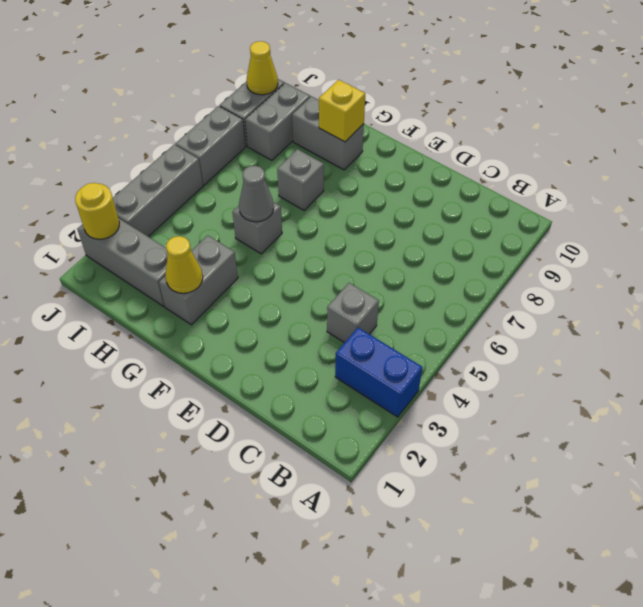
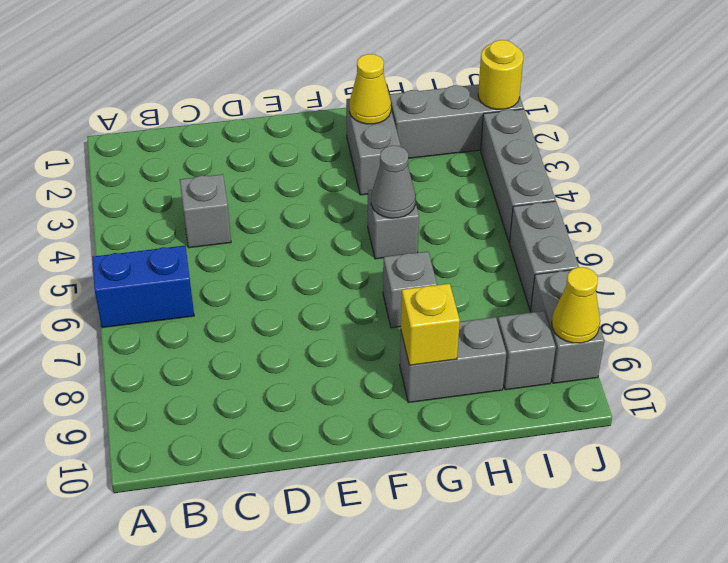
blue 1x2 brick [335,328,423,417] -> blue 1x2 brick moved to [92,246,194,328]
grey 1x2 brick [245,83,310,160] -> grey 1x1 brick [498,311,556,390]

